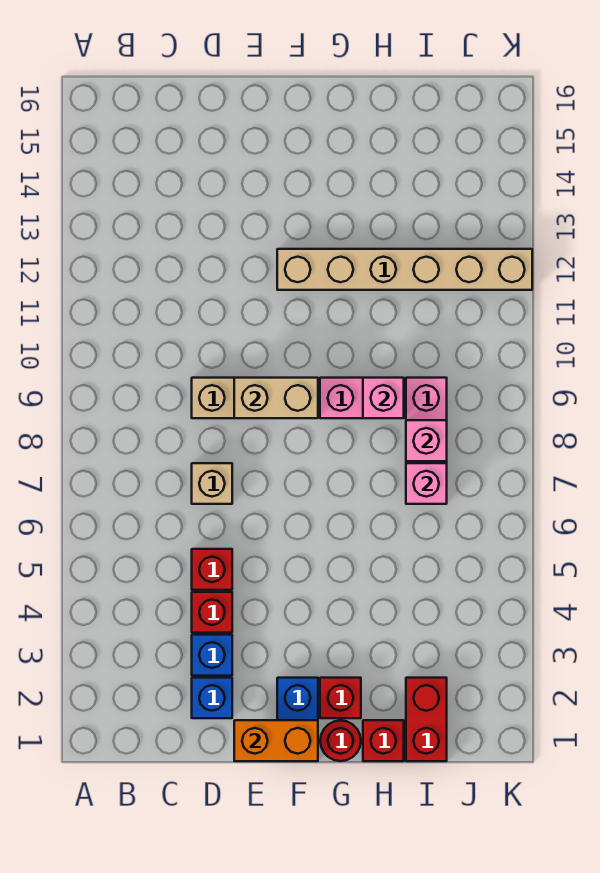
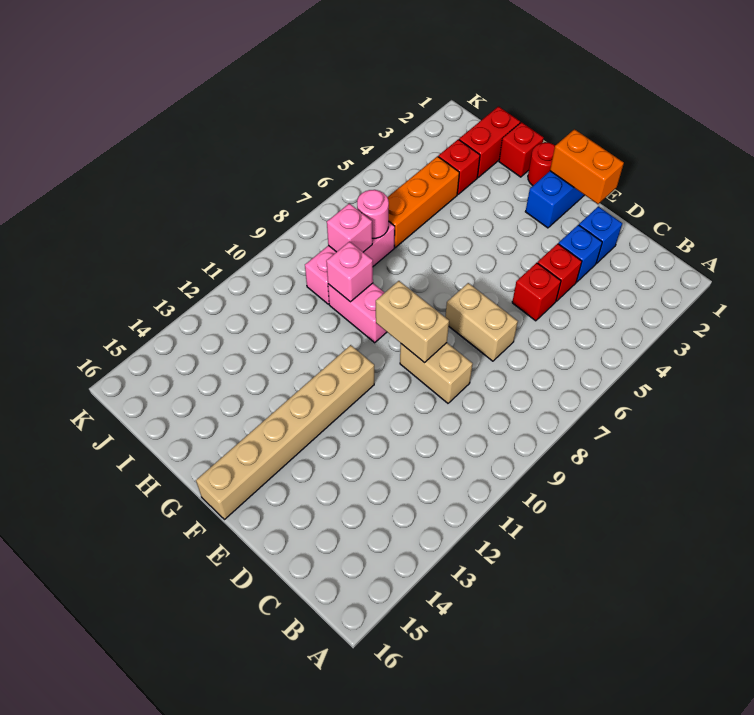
tan 1x1 brick [192,463,232,504] -> tan 1x2 brick [445,283,518,361]
tan 1x6 brick [277,249,532,290] -> tan 1x6 brick turned to [196,345,374,520]
red 1x1 brick [320,678,361,718] -> red 1x1 brick moved to [438,139,480,194]
none -> orange 1x3 brick [387,156,459,248]
pink 1x1 brick [406,463,447,504] -> pink 1x1 round brick [357,190,389,238]

